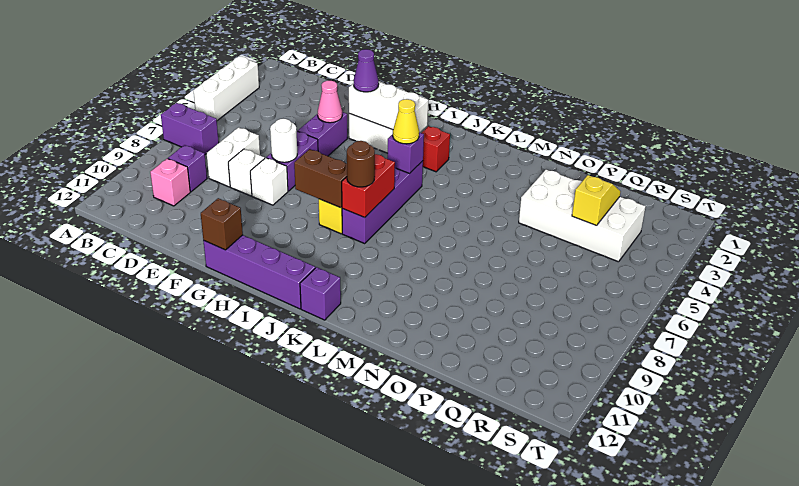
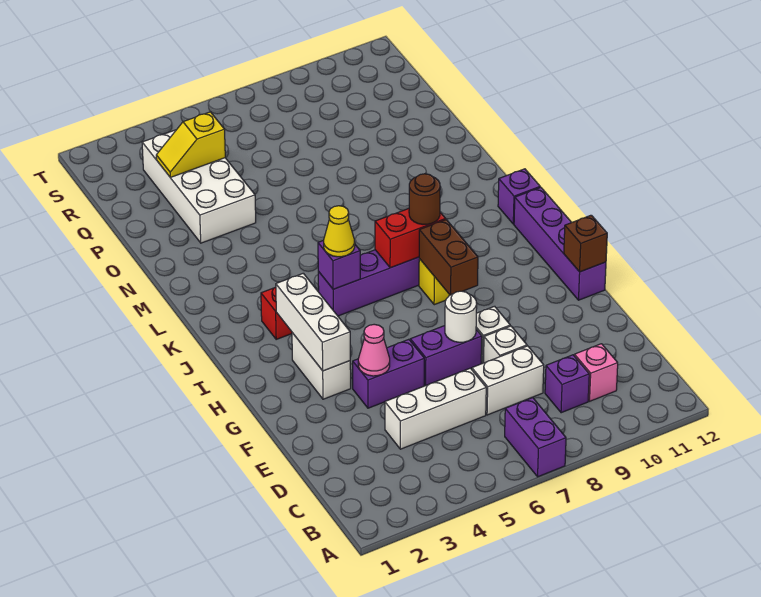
white 1x3 brick [193,57,259,121] -> white 1x3 brick moved to [385,368,486,449]
purple 1x1 cone [354,49,379,92] -> none

